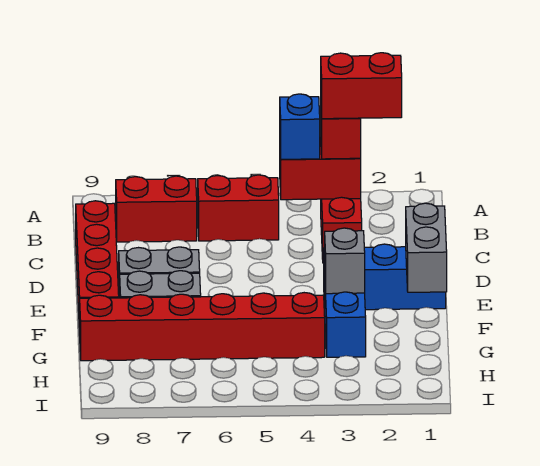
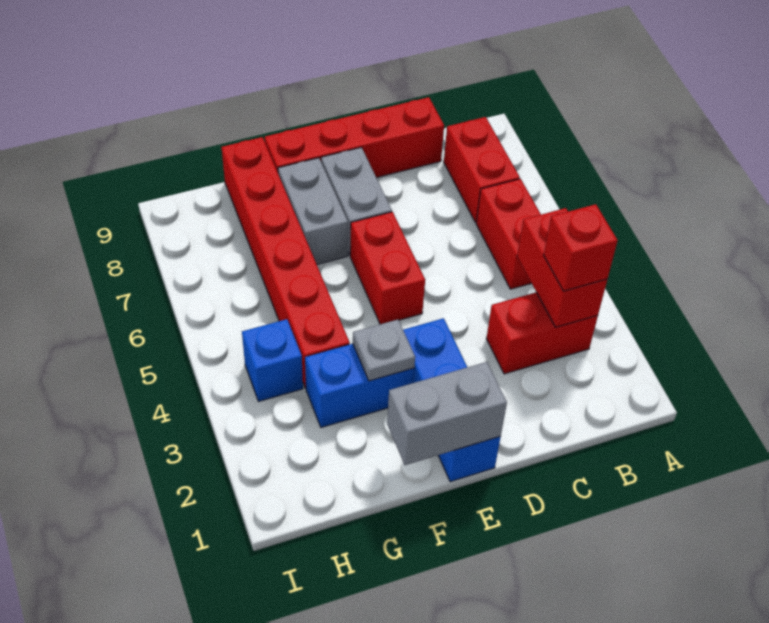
red 1x2 brick [321,53,402,119] -> red 1x2 brick moved to [350,212,425,324]
blue 1x1 brick [280,94,320,159] -> blue 1x1 brick moved to [242,319,303,401]
grey 1x1 brick [325,228,365,294] -> grey 1x1 plate [353,320,415,381]

